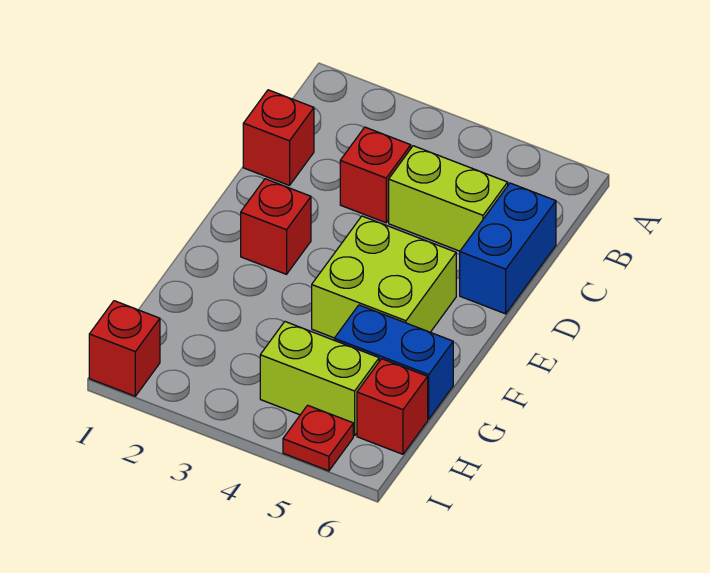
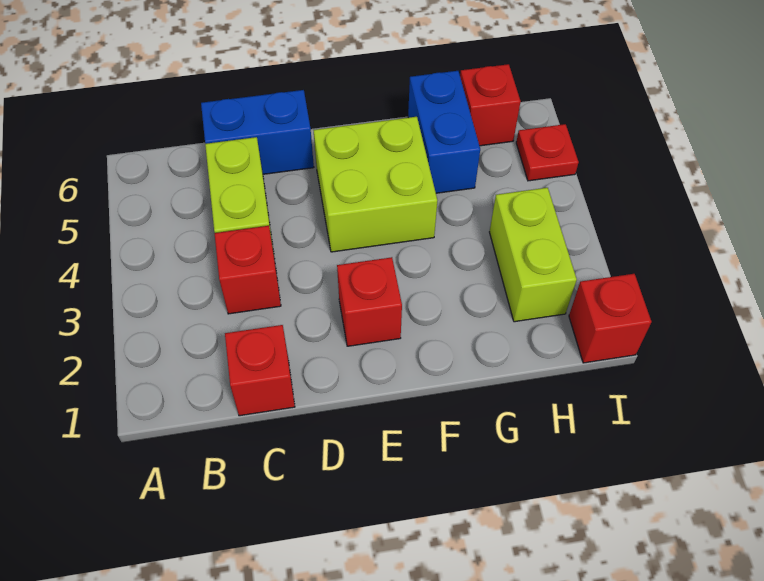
lime 1x2 brick [260,322,379,436] -> lime 1x2 brick moved to [490,188,577,322]

